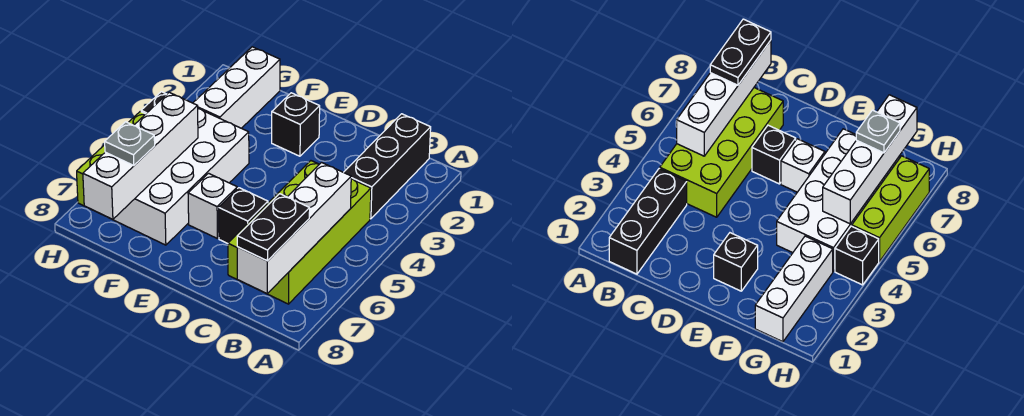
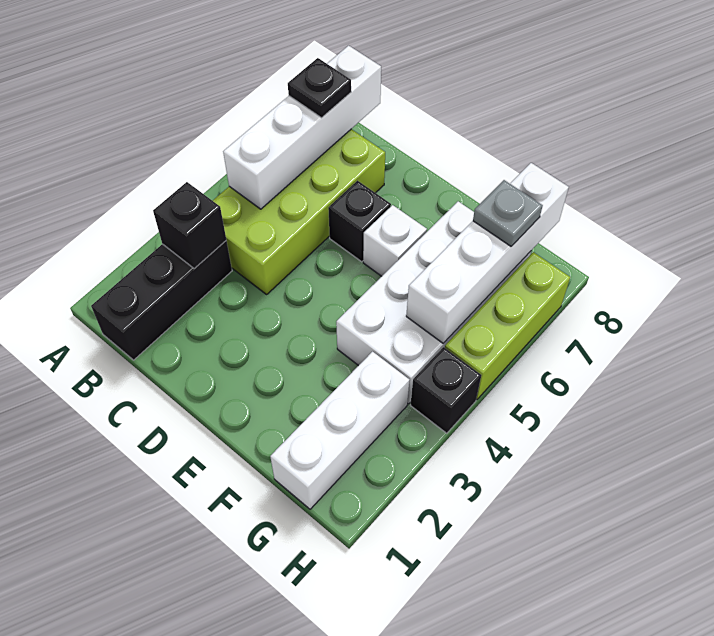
black 1x2 plate [237,194,310,261] -> black 1x1 plate [288,58,351,118]
black 1x1 brick [272,93,320,156] -> black 1x1 brick moved to [153,182,226,269]

